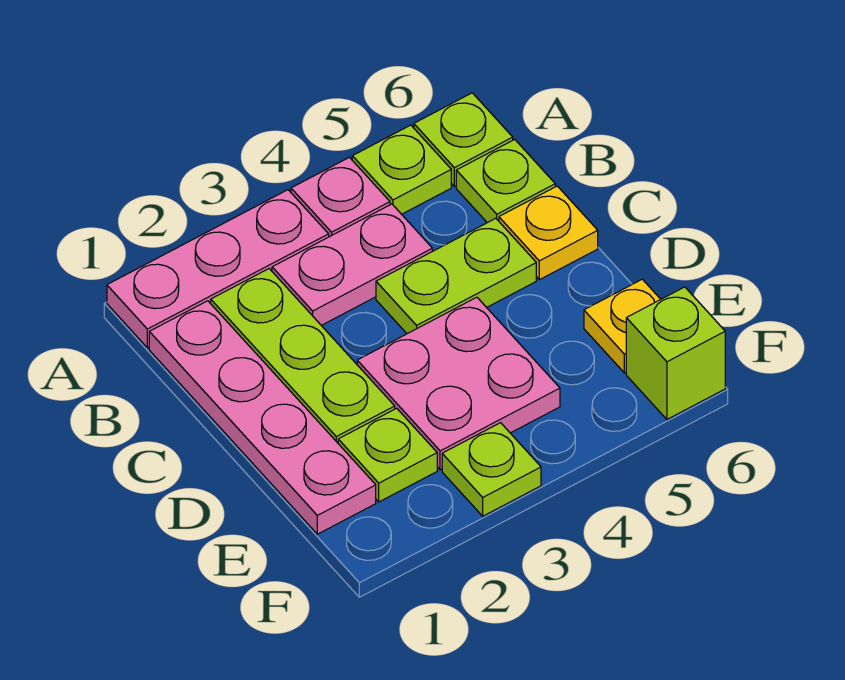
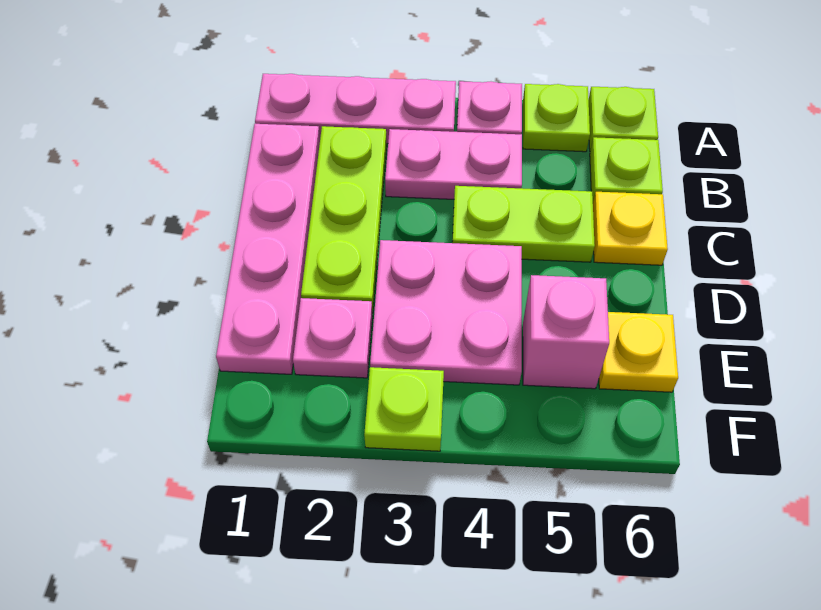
lime 1x1 plate [338,408,437,502] -> pink 1x1 plate [293,298,373,378]
none -> pink 1x1 brick [523,275,609,389]
lime 1x1 brick [626,287,725,419] -> none

